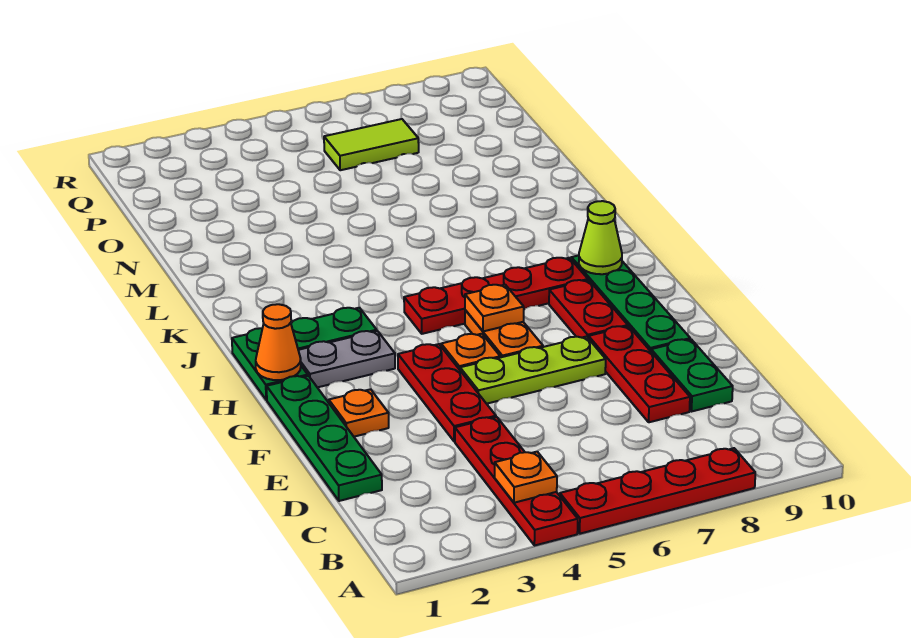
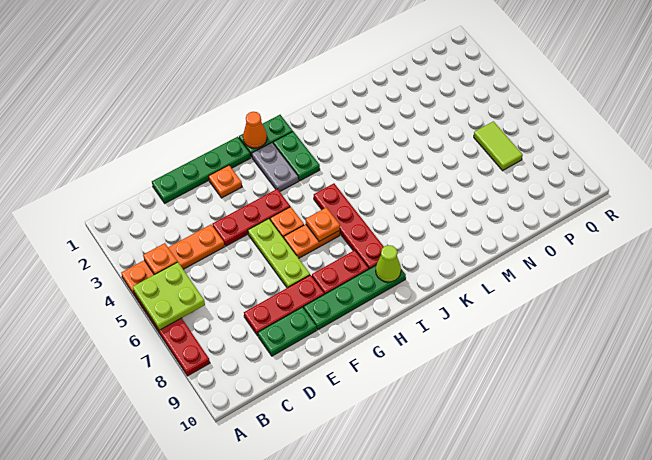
red 1x4 plate [455,417,578,546] -> orange 1x4 plate [121,225,224,296]
none -> lime 2x2 plate [133,262,205,330]

